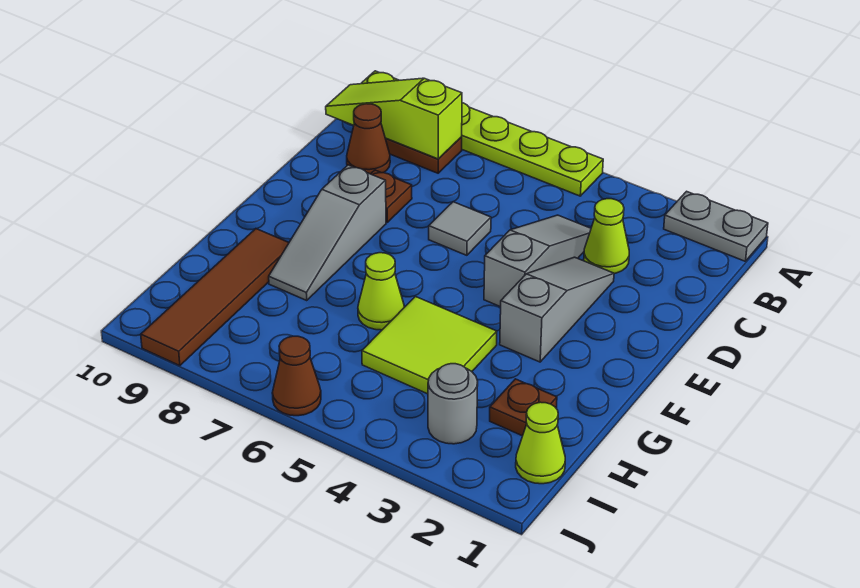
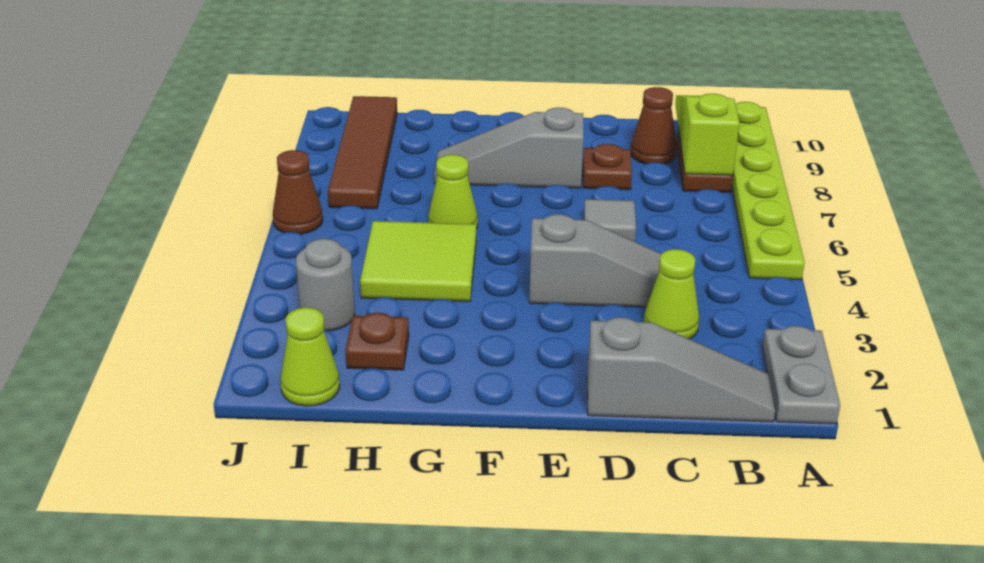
grey 1x3 slope [500,257,614,362] -> grey 1x3 slope moved to [587,317,775,422]
brown 1x4 tile [141,229,289,366] -> brown 1x4 tile turned to [328,96,397,209]

